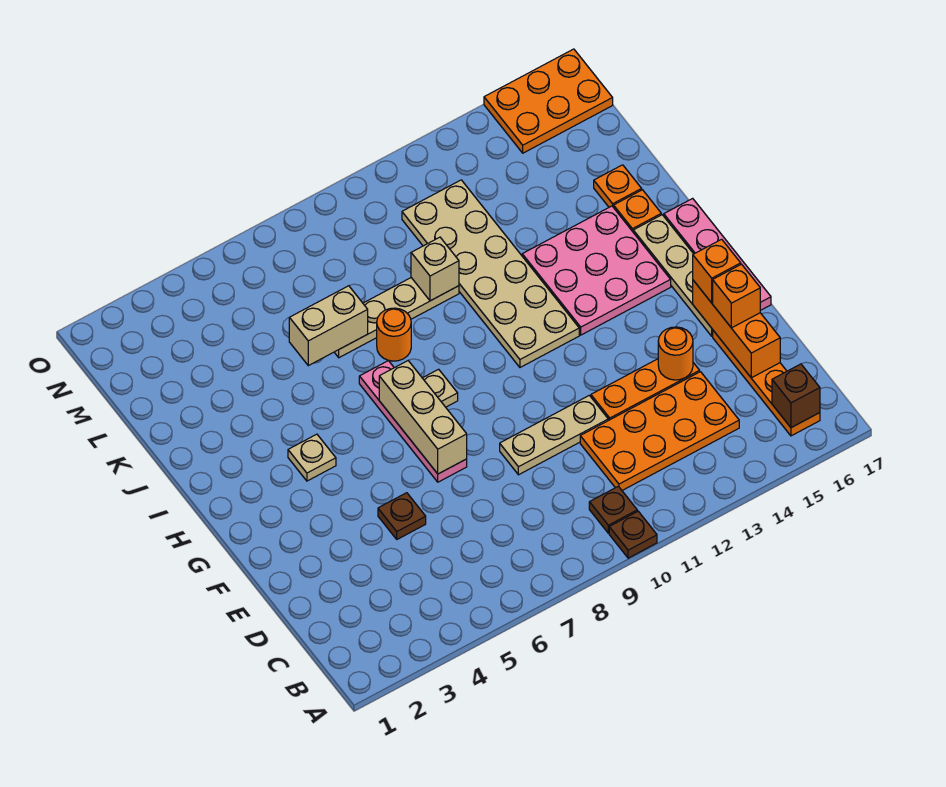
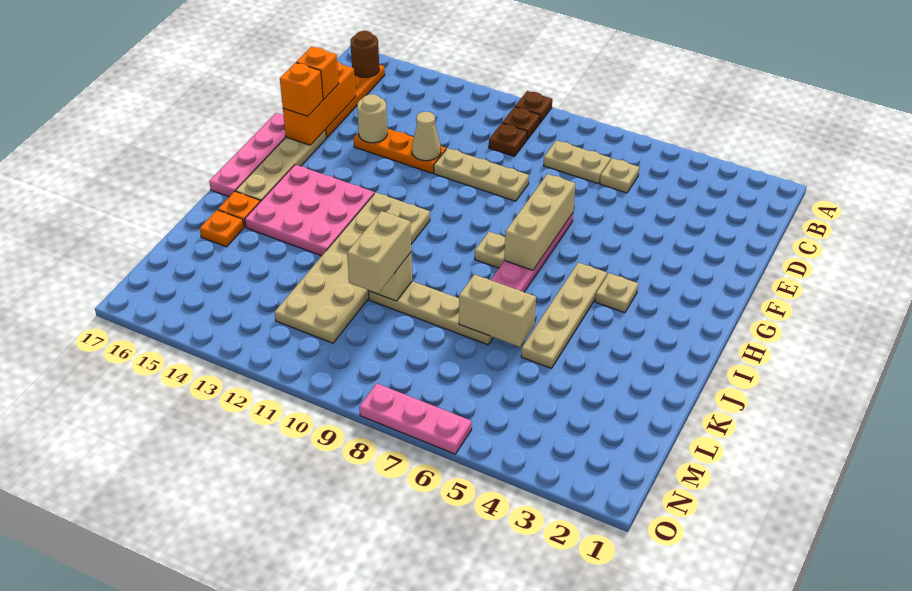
brown 1x1 brick [772,364,820,428] -> brown 1x1 round brick [350,31,379,77]
none -> tan 1x1 plate [600,158,639,193]
none -> tan 1x2 plate [544,141,611,184]
orange 2x4 plate [580,372,739,490] -> none
brown 1x1 plate [378,493,426,539] -> brown 1x1 plate moved to [489,123,527,156]
none -> tan 1x1 cone [412,112,441,161]
orange 1x1 round brick [658,327,693,380] -> tan 1x1 round brick [357,94,387,143]
none -> tan 1x4 plate [521,263,607,368]
orange 1x1 round brick [377,308,411,361] -> none
none -> tan 1x2 brick [347,211,411,293]
orange 2x3 plate [484,49,613,153] -> none
none -> pink 1x3 plate [359,383,472,454]

